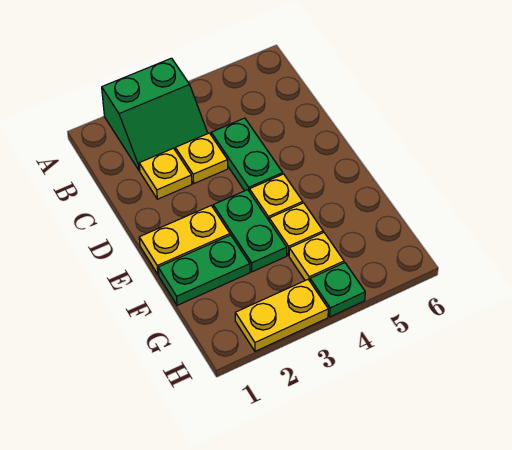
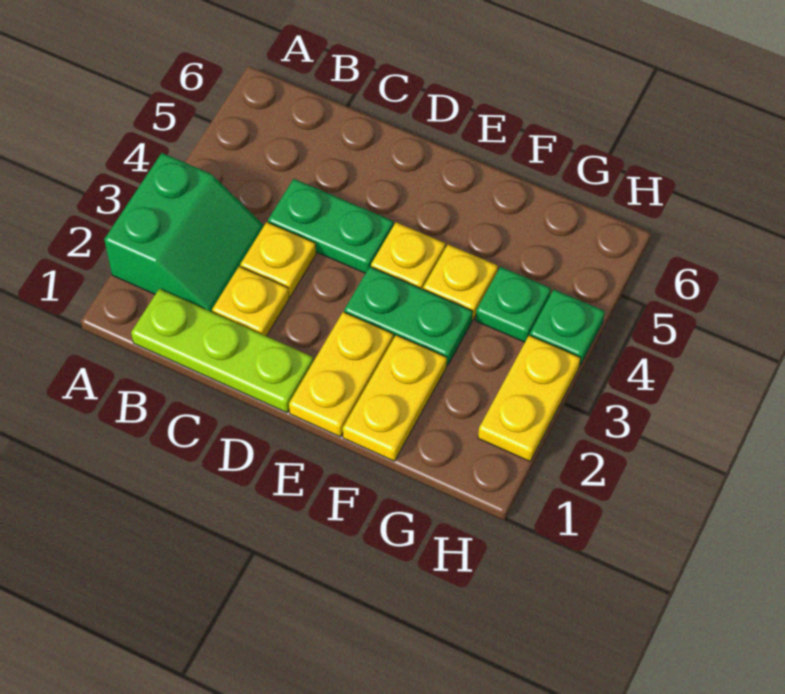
none -> lime 1x3 plate [131,289,313,413]
green 1x2 plate [158,235,250,305] -> yellow 1x2 plate [343,335,447,461]
yellow 1x1 plate [289,233,344,281] -> green 1x1 plate [476,267,551,342]

